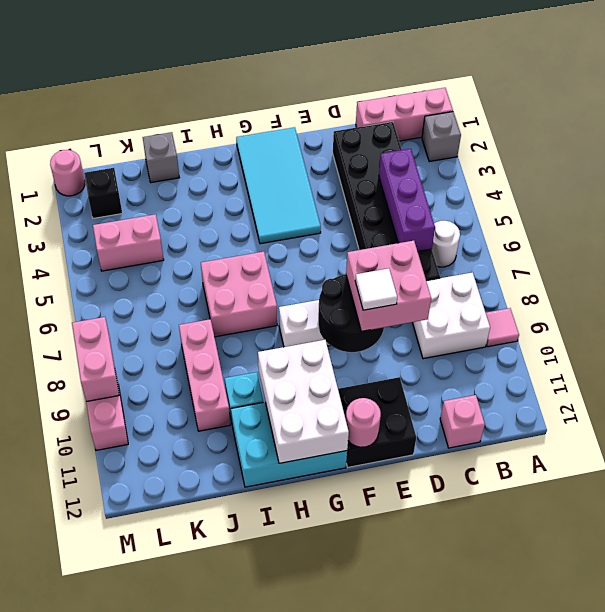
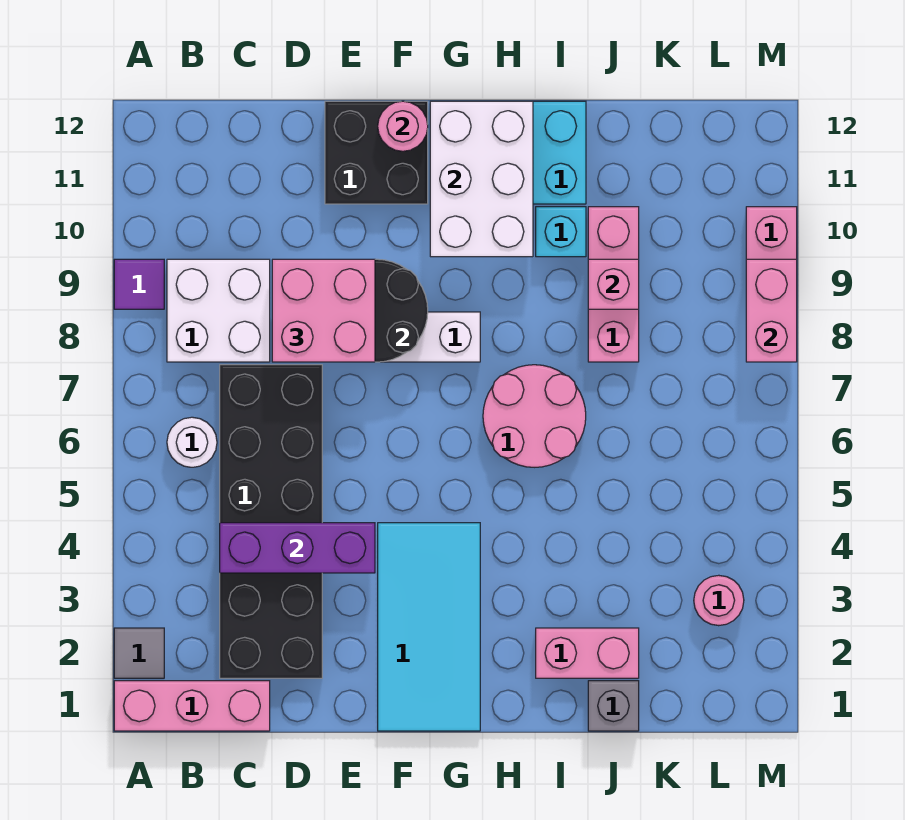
grey 1x1 brick [422,112,461,162] -> grey 1x1 tile [114,628,164,678]
pink 1x1 tile [486,308,519,347] -> purple 1x1 tile [114,259,164,309]
purple 1x3 brick [379,149,435,251] -> purple 1x3 brick turned to [220,523,375,573]
pink 1x1 brick [440,395,485,448] -> pink 1x1 brick moved to [588,259,639,309]
white 1x1 tile [355,268,397,310] -> none
pink 2x2 brick [201,252,277,337] -> pink 2x2 round brick [483,365,586,467]
pink 1x2 brick [93,214,164,271] -> pink 1x2 brick moved to [536,628,639,678]
black 1x1 brick [84,168,122,218] -> none
pink 1x1 round brick [50,150,85,196] -> pink 1x1 round brick moved to [694,575,744,626]

